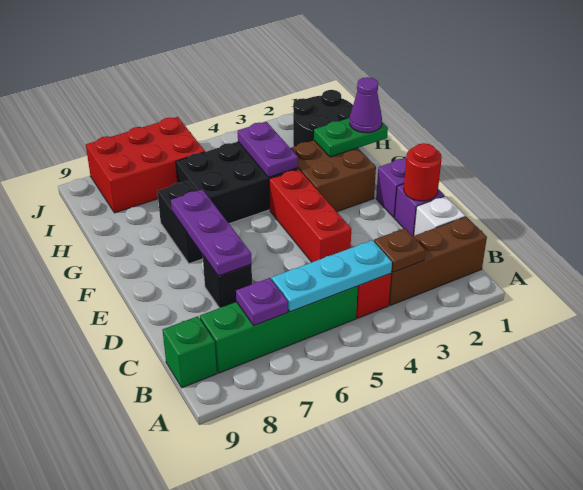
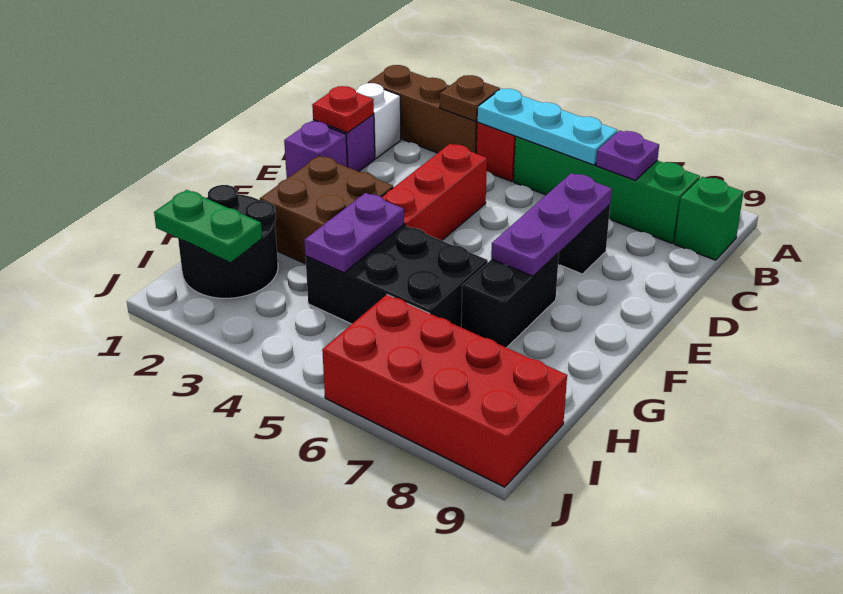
red 1x1 round brick [404,143,442,201] -> red 1x1 plate [312,86,374,133]
green 1x2 plate [314,118,388,157] -> green 1x2 plate moved to [154,190,262,262]
purple 1x1 cone [350,77,382,133] -> none
red 2x3 brick [86,117,205,213] -> red 2x4 brick [322,295,567,487]

